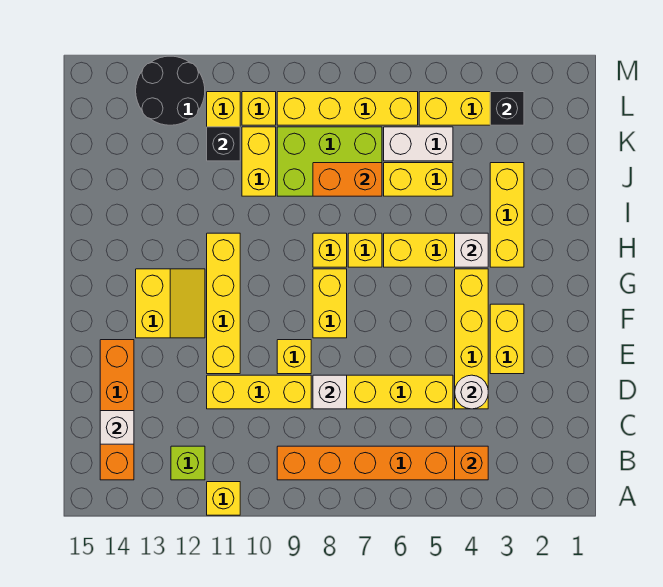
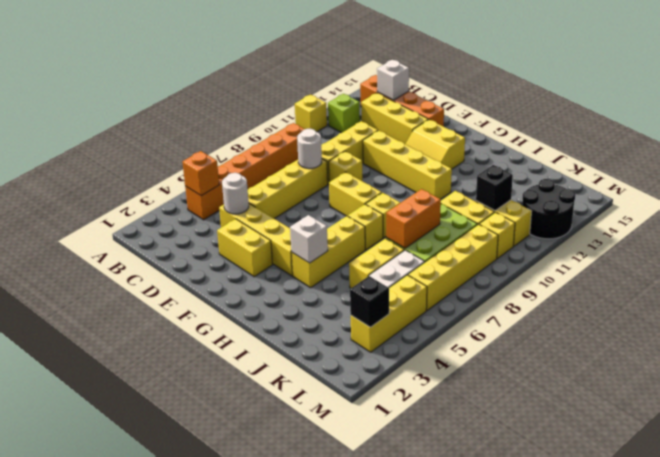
white 1x1 brick [313,375,347,409] -> white 1x1 round brick [297,129,322,169]
yellow 1x3 brick [490,163,524,267] -> yellow 1x3 brick moved to [361,93,428,144]

